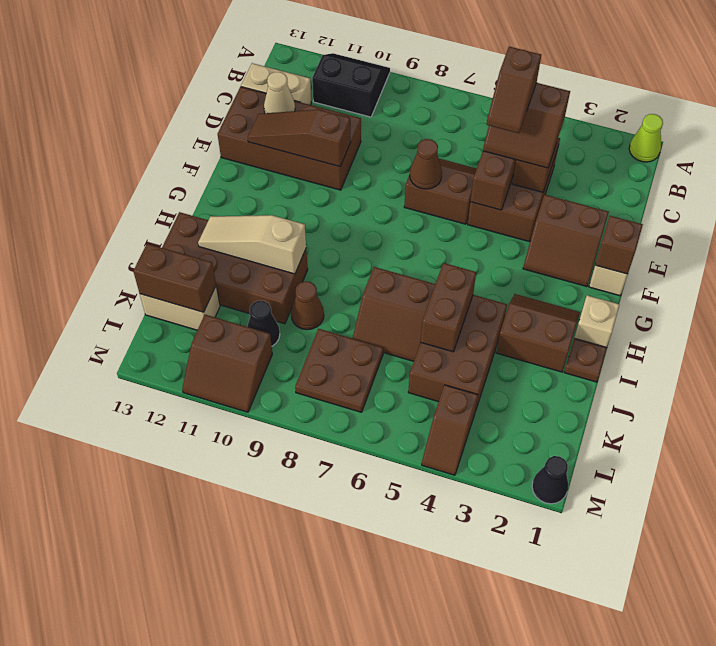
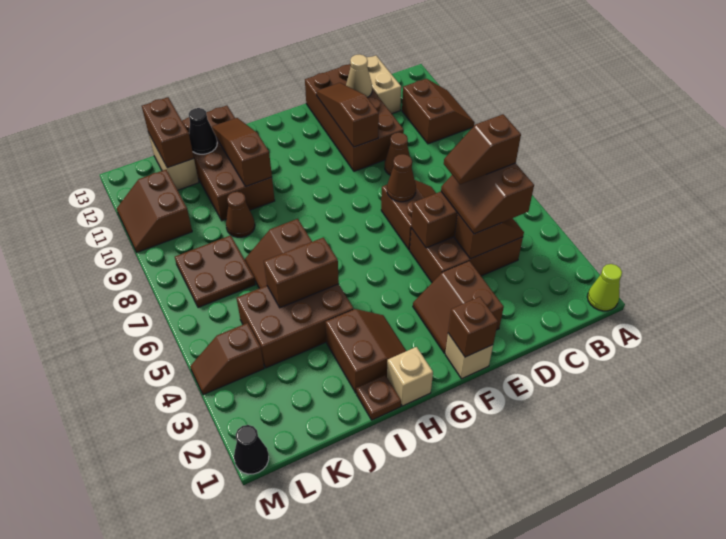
black 2x2 slope [312,53,390,117] -> brown 2x2 slope [402,79,475,144]
none -> brown 1x1 cone [385,133,410,175]
tan 1x3 slope [198,215,306,274] -> brown 1x3 slope [212,118,272,186]
black 1x1 cone [247,301,280,346] -> black 1x1 cone moved to [189,108,217,154]

